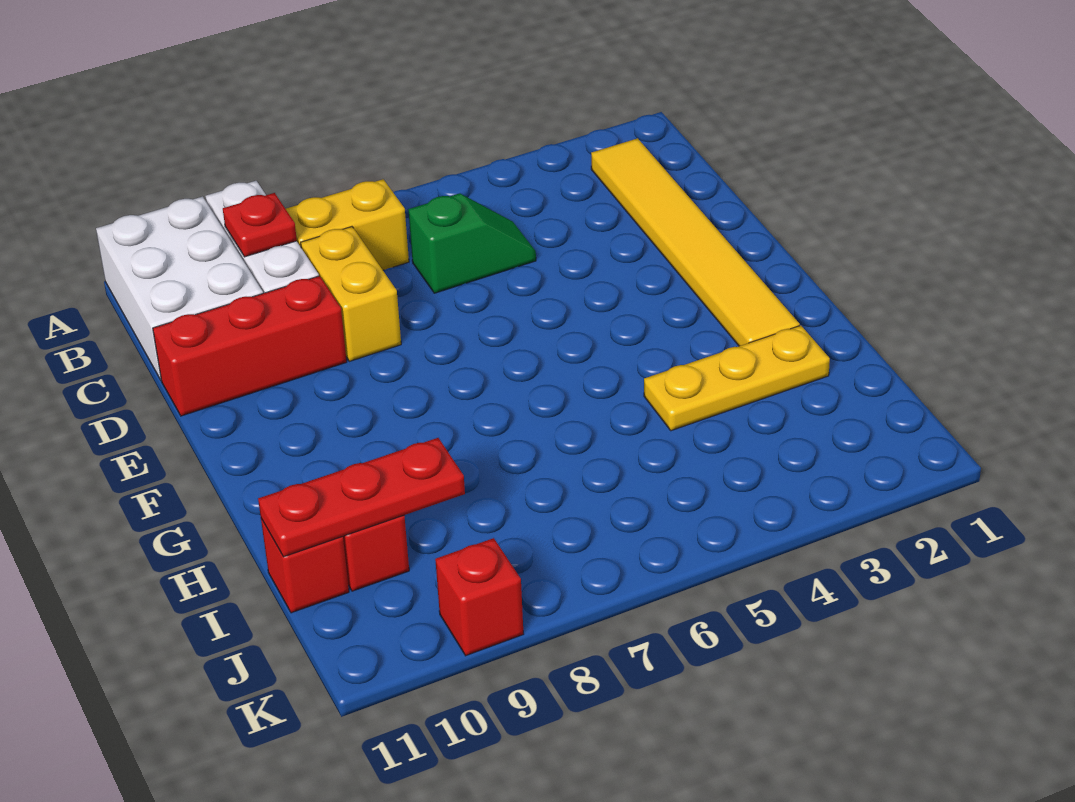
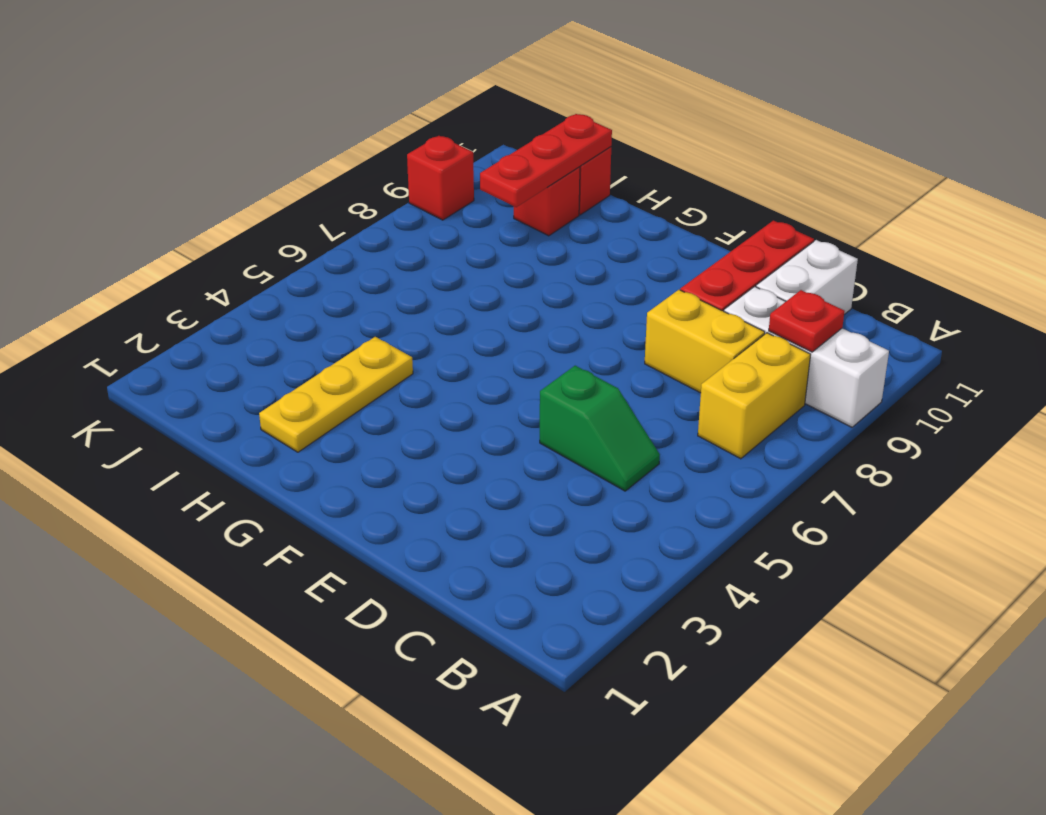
white 2x3 brick [96,197,263,380] -> white 1x2 brick [756,240,858,314]
yellow 1x6 tile [591,138,800,346] -> none
green 1x2 slope [408,193,536,293] -> green 1x2 slope turned to [540,366,660,491]

